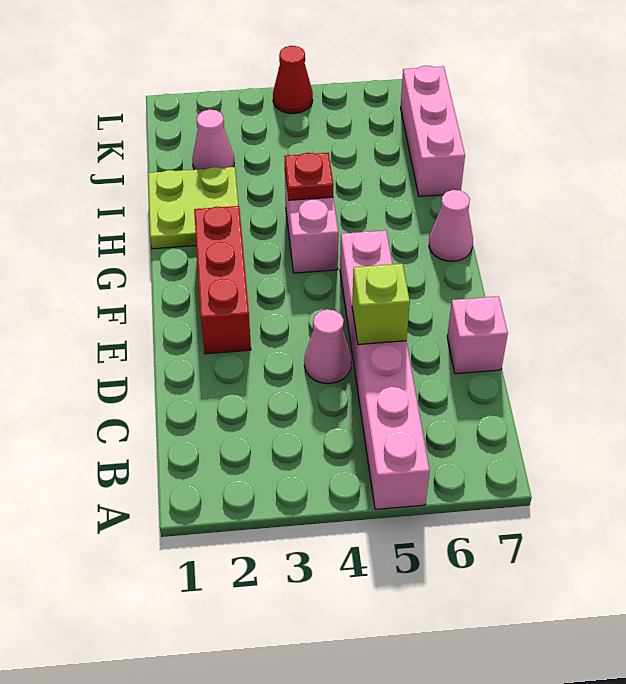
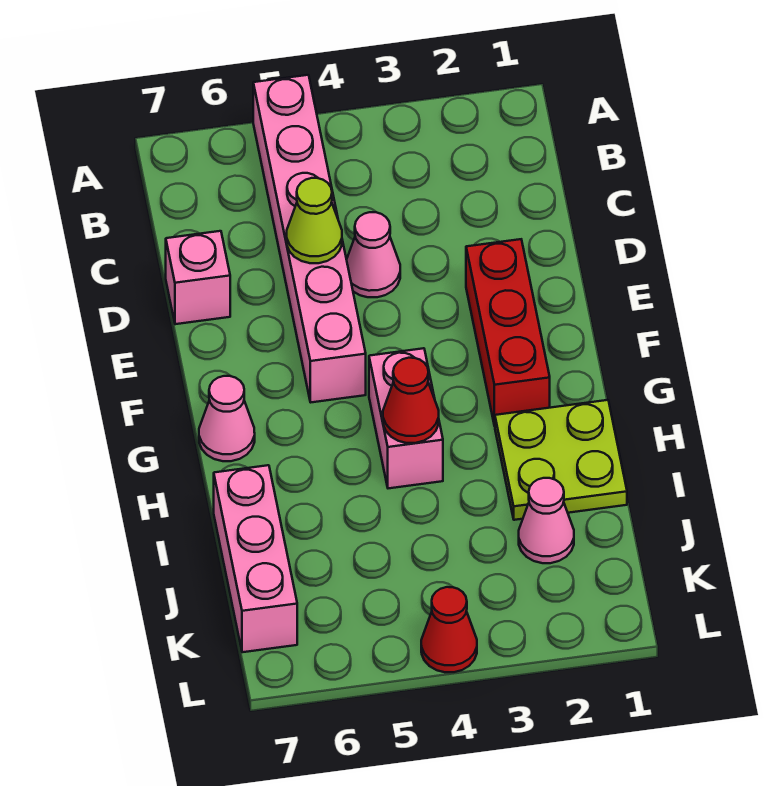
lime 1x1 brick [352,264,410,344] -> lime 1x1 cone [287,178,342,263]
red 1x1 plate [284,153,334,200] -> red 1x1 cone [383,358,439,443]

